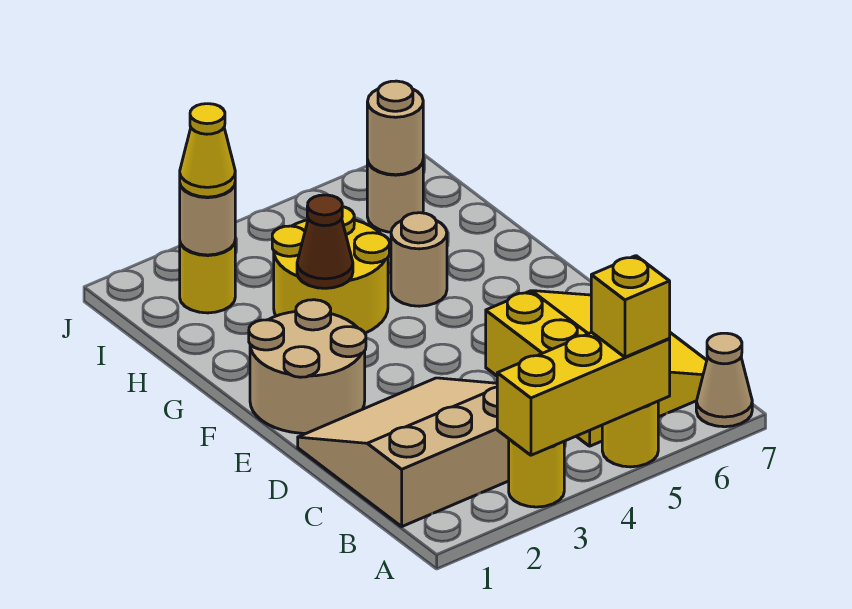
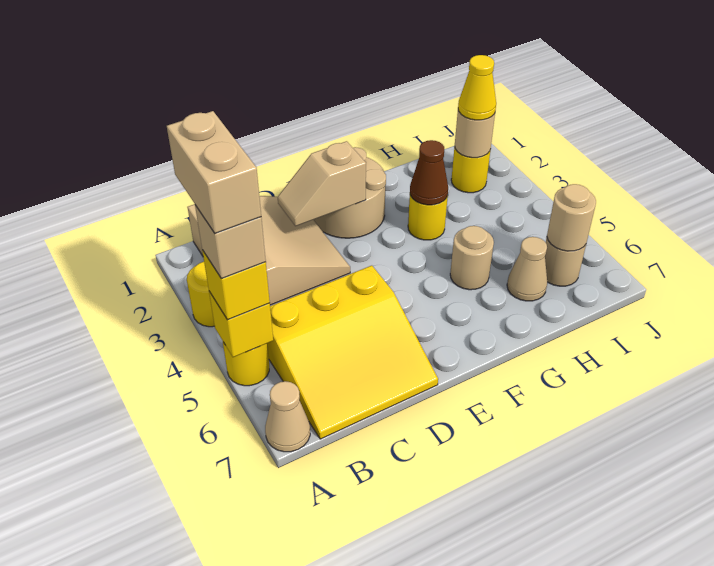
yellow 1x3 brick [497,332,670,455] -> yellow 1x1 brick [209,291,273,357]
none -> tan 1x2 brick [167,111,261,233]
none -> tan 1x1 brick [195,205,266,279]
none -> tan 1x2 slope [278,141,366,226]
yellow 2x2 round brick [272,207,389,333] -> yellow 1x1 round brick [408,195,448,240]
none -> tan 1x1 cone [507,237,547,301]

